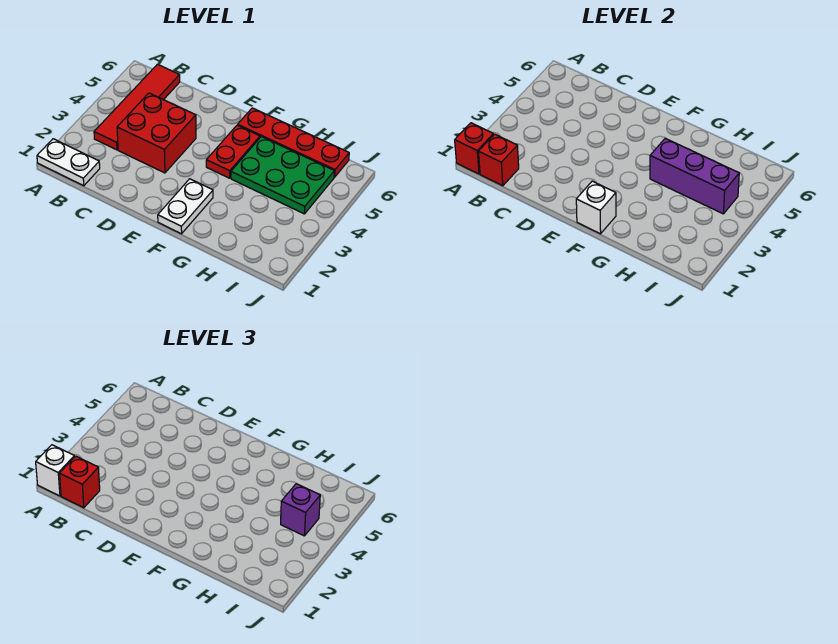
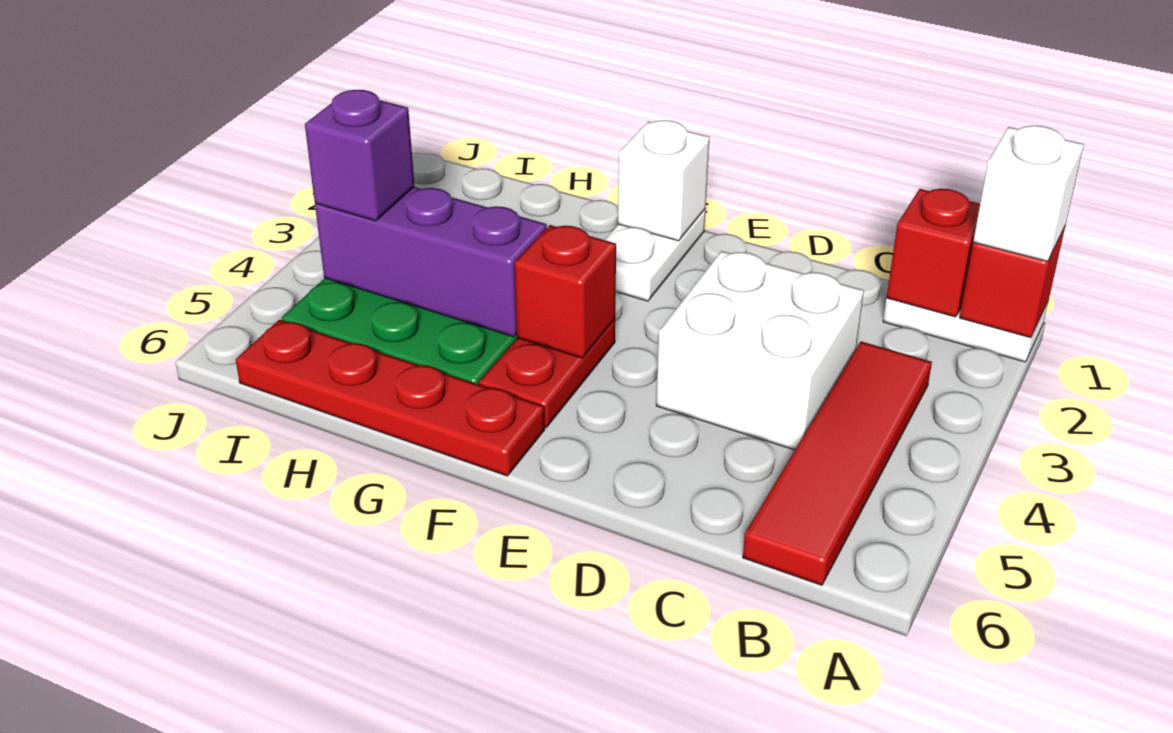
red 1x1 brick [59,456,100,508] -> red 1x1 brick moved to [515,225,616,358]
red 2x2 brick [117,93,196,173] -> white 2x2 brick [656,251,864,450]

